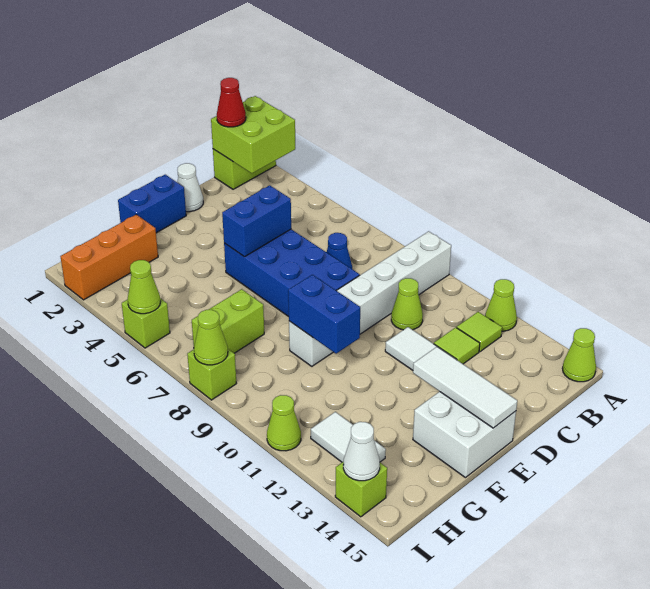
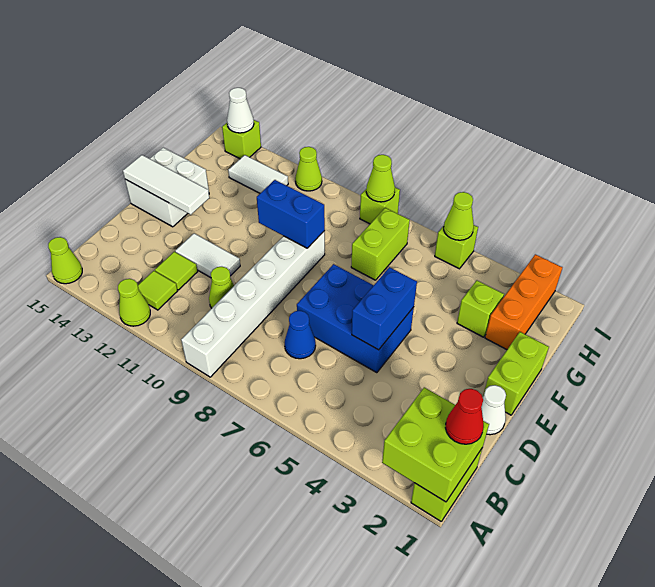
blue 2x4 brick [224,229,360,317] -> blue 2x3 brick [297,264,414,373]
blue 1x2 brick [118,175,186,233] -> lime 1x2 brick [483,332,549,415]
none -> lime 1x1 brick [457,281,504,337]

